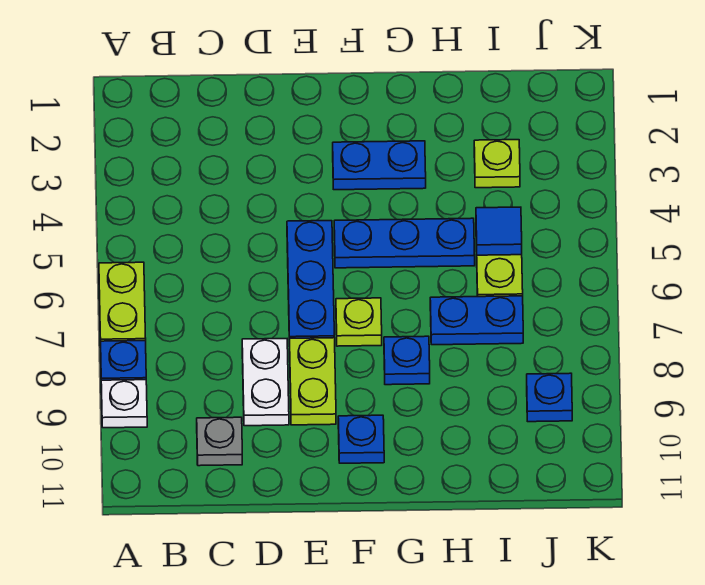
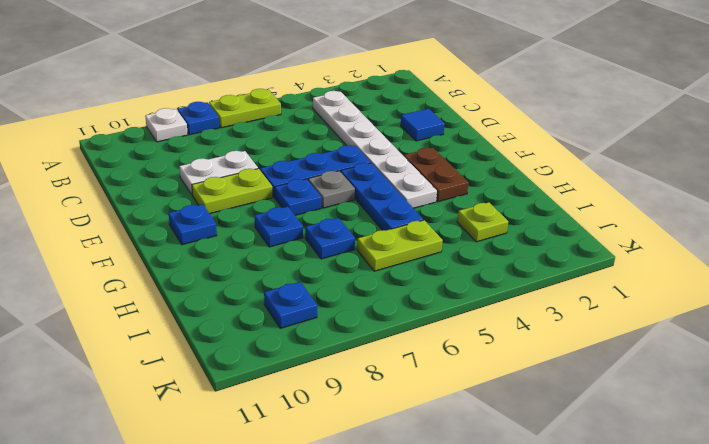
none -> white 1x6 plate [313,91,437,208]
grey 1x1 plate [197,417,242,466] -> grey 1x1 plate moved to [308,171,355,208]
blue 1x2 plate [333,141,426,190] -> brown 1x2 plate [404,148,469,202]
lime 1x1 plate [336,298,382,346] -> blue 1x1 plate [275,179,322,215]
blue 1x2 plate [430,296,523,345] -> blue 1x1 plate [305,218,355,259]
blue 1x1 tile [476,207,522,255] -> blue 1x1 tile moved to [401,109,445,141]

